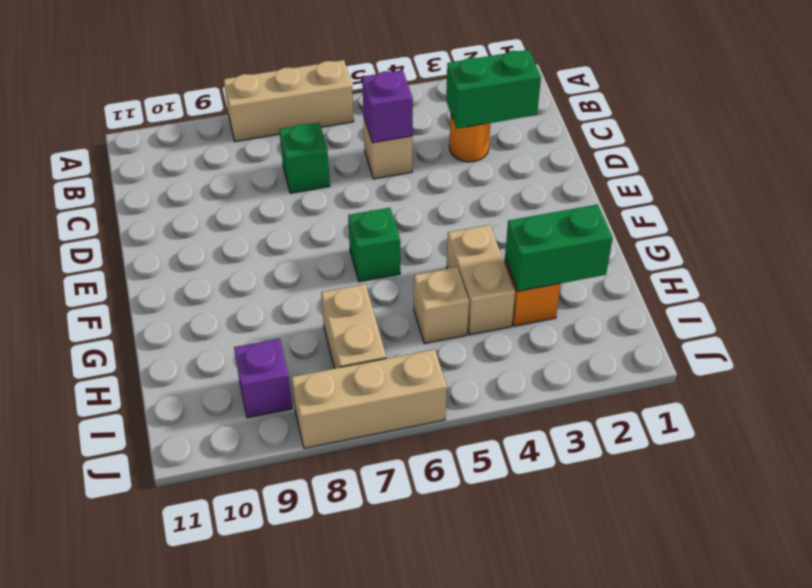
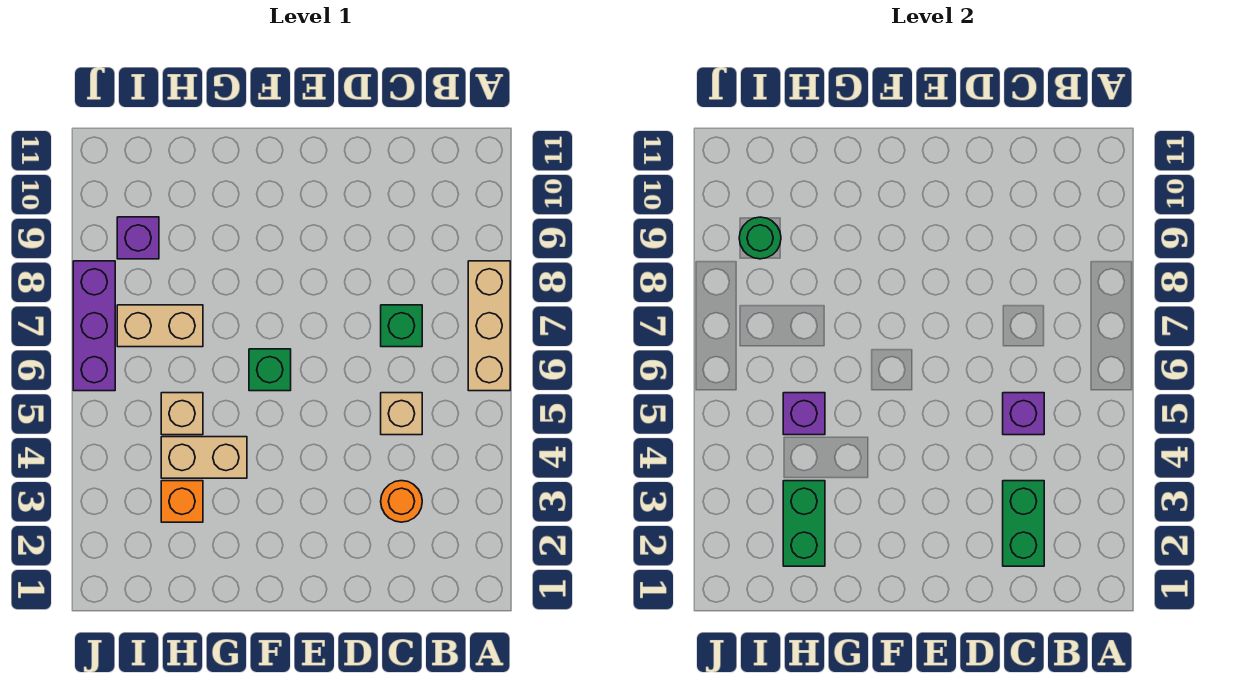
none -> purple 1x1 brick [783,393,825,435]
none -> green 1x1 round brick [739,217,781,259]
tan 1x3 brick [291,349,447,448] -> purple 1x3 brick [73,261,115,391]

